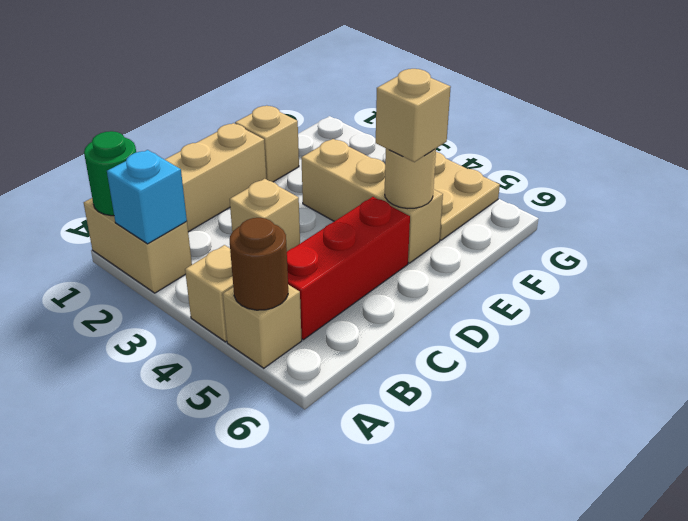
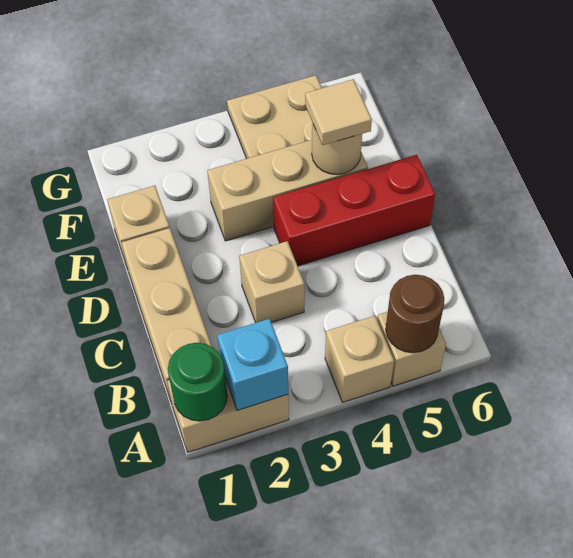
red 1x3 brick [287,197,410,340] -> red 1x3 brick turned to [273,155,435,266]
tan 1x1 brick [376,69,451,162] -> tan 1x1 tile [305,79,372,145]

